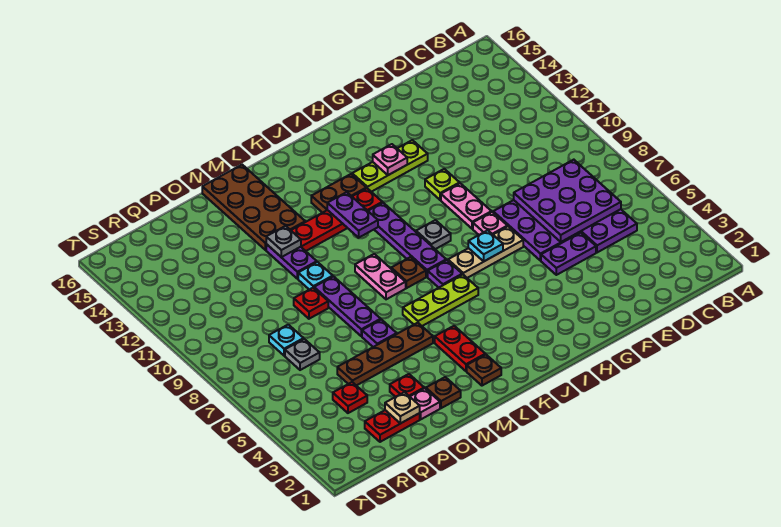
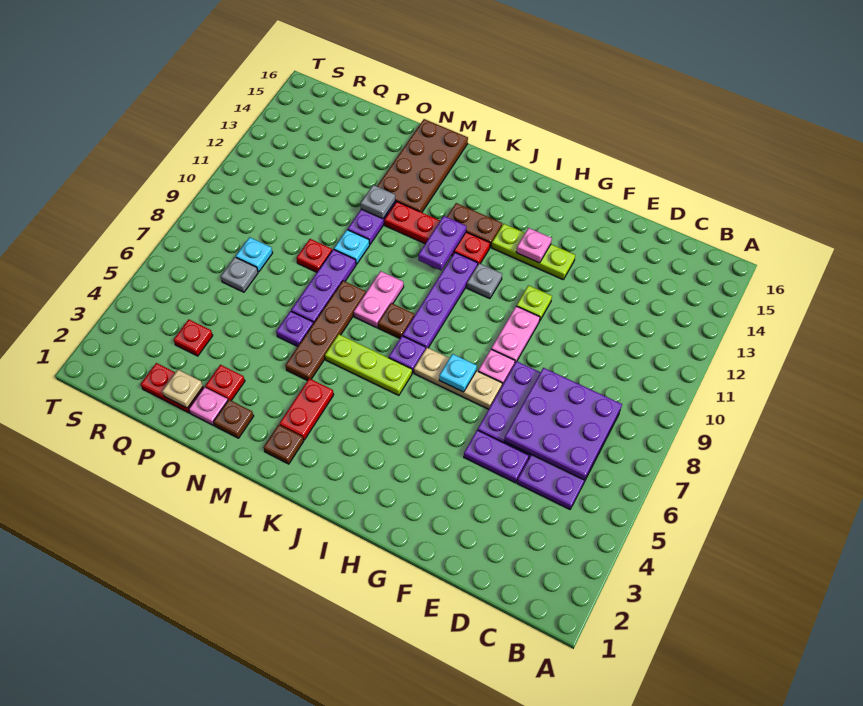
grey 1x1 plate [416,220,451,249] -> grey 1x1 plate moved to [467,263,502,299]
brown 1x4 plate [337,323,433,386] -> brown 1x4 plate turned to [285,281,366,381]

